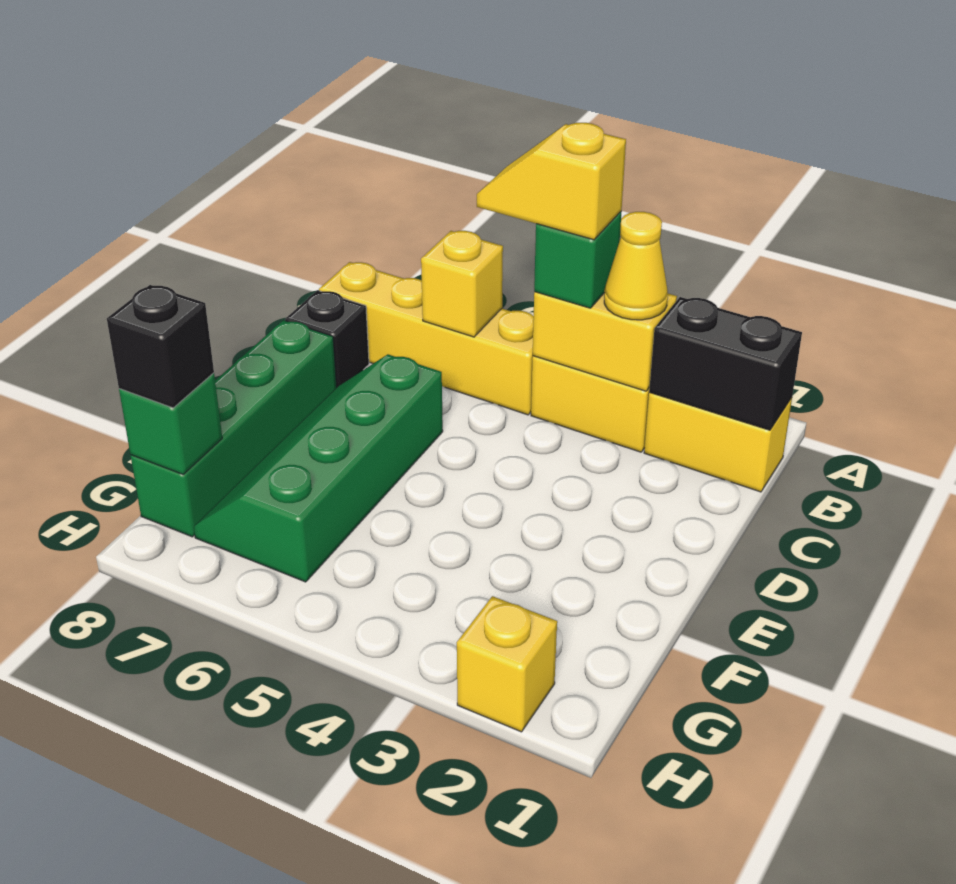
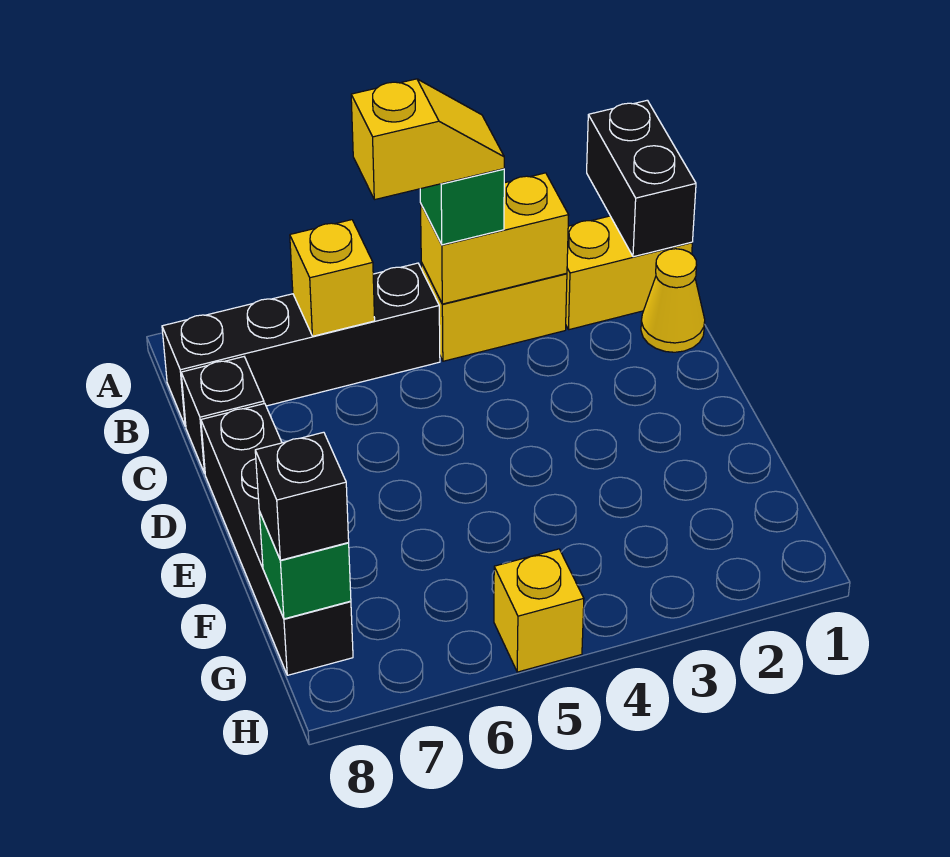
black 1x2 brick [649,297,802,430] -> black 1x2 brick turned to [587,100,696,257]
yellow 1x1 cone [604,212,668,320] -> yellow 1x1 cone moved to [641,249,705,352]
yellow 1x2 slope [477,123,626,240] -> yellow 1x2 slope turned to [351,79,504,200]
yellow 1x4 brick [319,262,534,415] -> black 1x4 brick [162,263,440,426]
green 2x4 slope [194,354,443,582] -> none
green 1x4 brick [131,320,337,537] -> black 1x4 brick [201,404,353,675]
yellow 1x1 brick [457,596,557,732] -> yellow 1x1 brick moved to [494,549,584,672]

